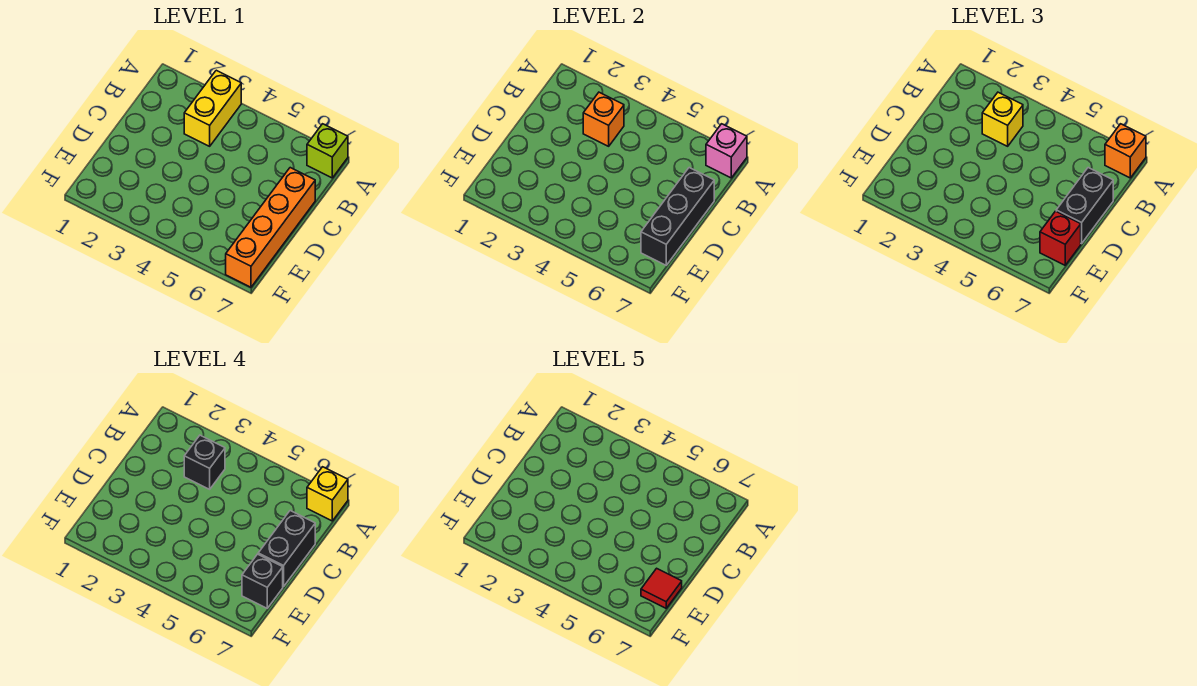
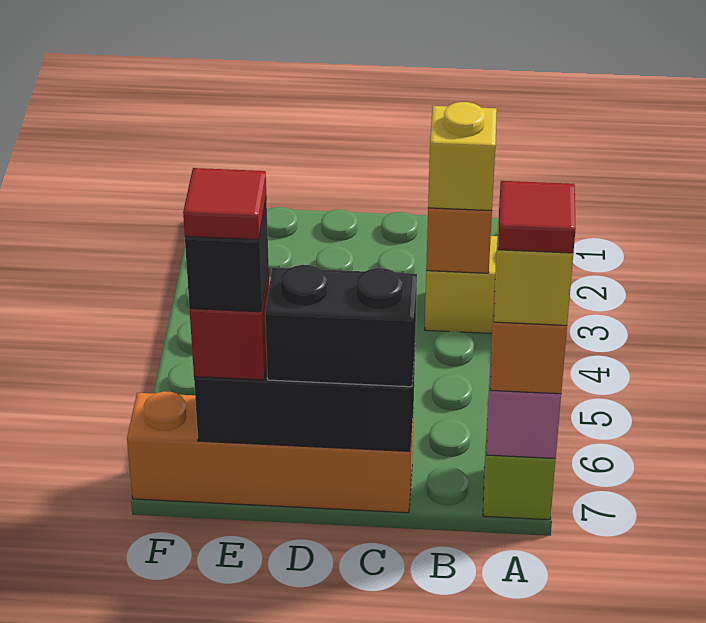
none -> red 1x1 tile [498,181,576,253]
black 1x1 brick [184,435,225,489] -> none
black 1x2 brick [258,511,315,587] -> none

